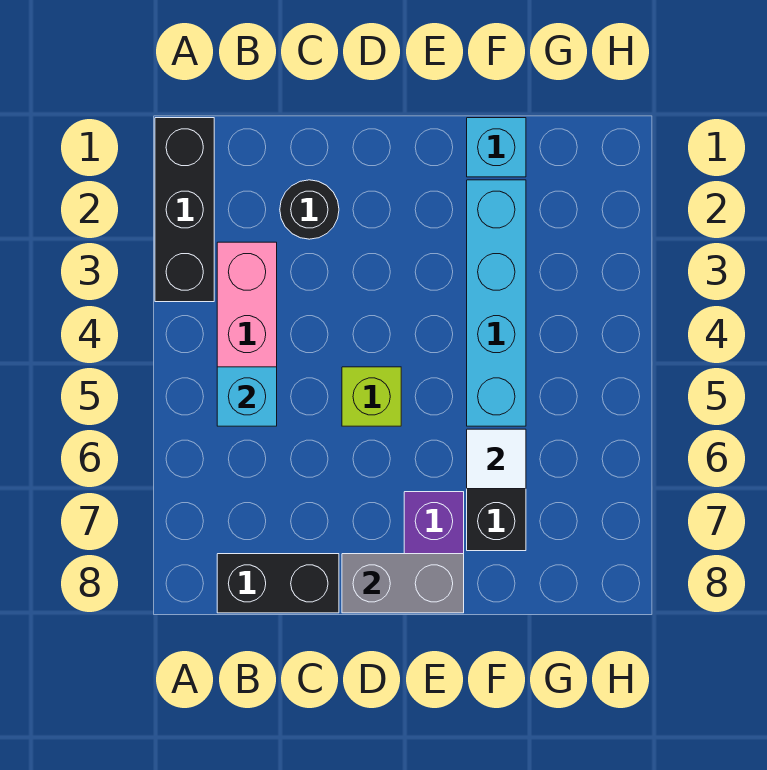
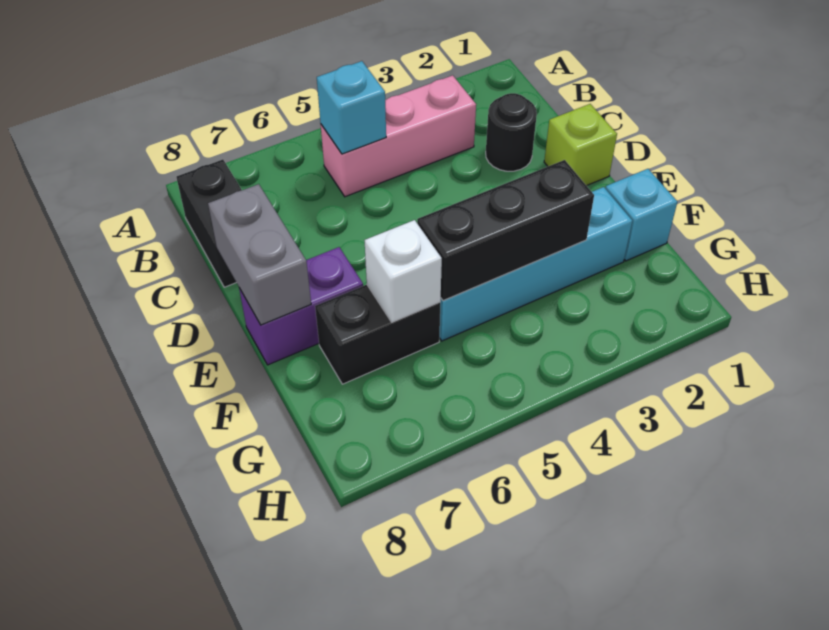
black 1x3 brick [155,118,214,302] -> black 1x3 brick moved to [417,160,594,301]
lime 1x1 brick [342,367,401,426] -> lime 1x1 brick moved to [544,104,617,186]
white 1x1 tile [467,429,526,489] -> white 1x1 brick [365,220,442,322]

